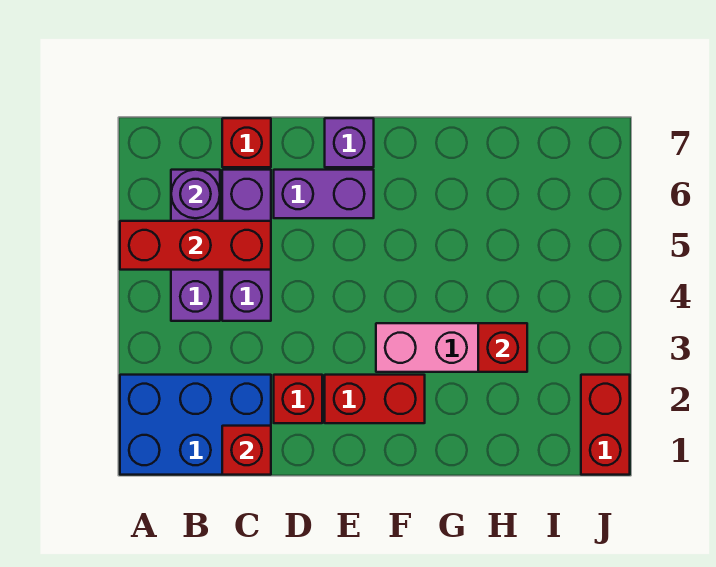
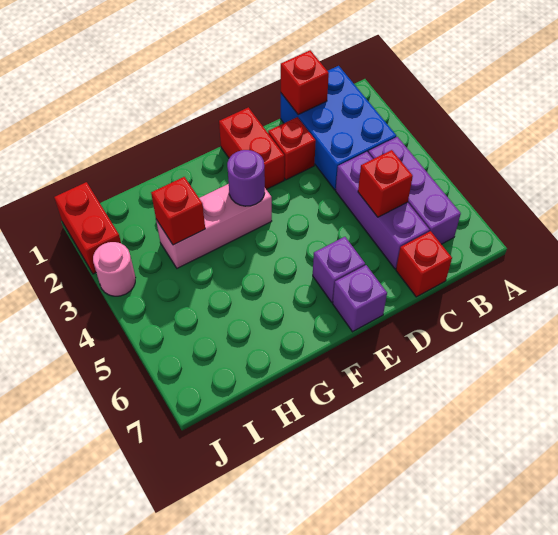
blue 2x3 brick [120,375,271,475] -> blue 2x3 brick turned to [281,66,396,190]
red 1x3 brick [120,221,271,270] -> red 1x1 brick [358,150,413,217]
purple 1x1 round brick [171,170,220,218] -> purple 1x1 round brick moved to [227,150,265,206]
purple 1x2 brick [274,170,374,218] -> purple 1x1 brick [313,237,365,302]
red 1x2 brick [325,375,425,423] -> red 1x2 brick turned to [219,107,284,189]
none -> pink 1x1 round brick [93,242,136,296]

